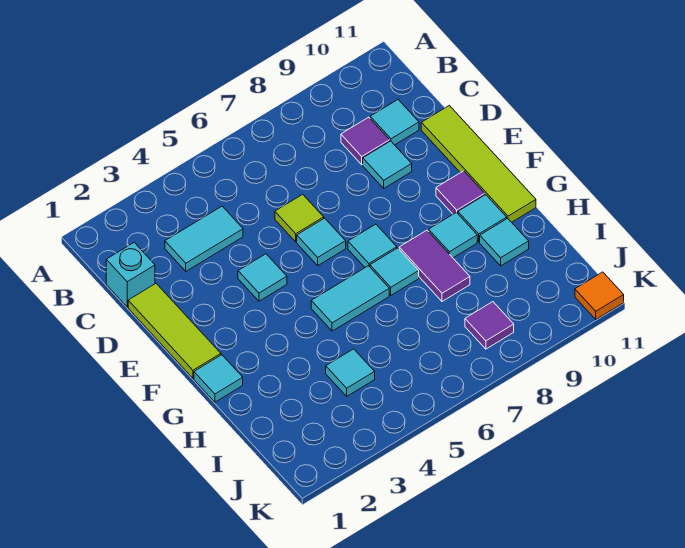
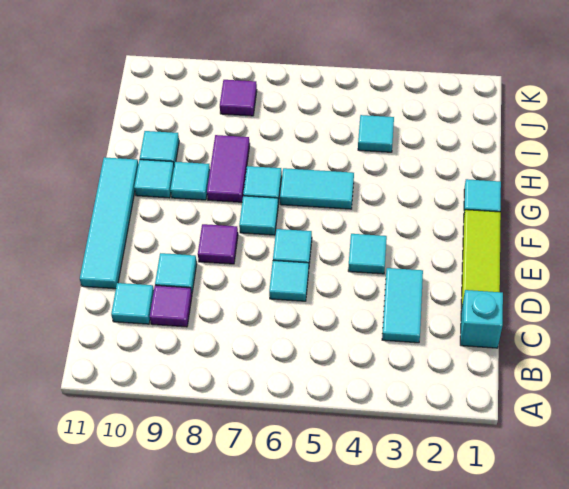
cyan 1x2 tile [165,206,243,271] -> cyan 1x2 tile turned to [382,268,423,343]
lime 1x1 tile [275,194,324,242] -> cyan 1x1 tile [269,261,309,301]
lime 1x4 tile [421,105,536,222] -> cyan 1x4 tile [80,157,138,289]
purple 1x1 tile [436,171,485,214] -> purple 1x1 tile moved to [198,224,238,264]
orange 1x1 tile [575,272,624,319] -> none

